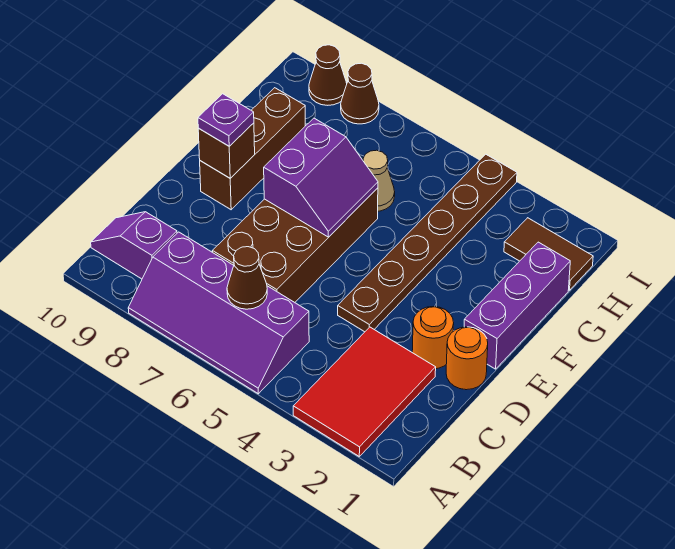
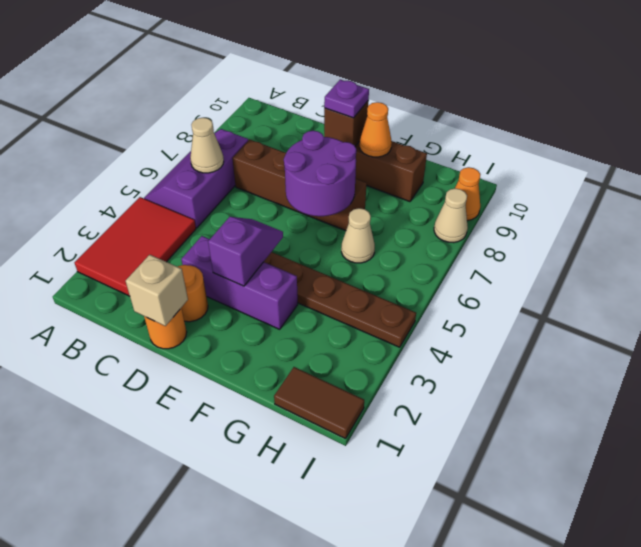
red 2x3 tile [293,327,436,456] -> red 2x3 tile turned to [74,197,196,296]
purple 2x4 slope [128,232,309,394] -> purple 2x3 slope [144,129,248,228]
brown 1x1 cone [227,247,267,309] -> tan 1x1 cone [190,118,224,173]
purple 1x2 slope [91,212,177,279] -> purple 1x2 slope moved to [208,217,283,286]
brown 2x4 brick [213,188,378,302] -> brown 1x4 brick [232,139,367,231]
none -> tan 1x1 brick [126,255,188,326]
purple 1x3 brick [464,242,570,369] -> purple 1x3 brick moved to [181,236,298,329]
purple 2x2 slope [264,118,378,237] -> purple 2x2 round brick [284,131,356,216]
none -> orange 1x1 cone [360,102,392,157]
brown 1x2 tile [504,218,593,290] -> brown 1x2 tile turned to [274,367,364,439]
brown 1x1 cone [341,63,379,124] -> tan 1x1 cone [434,188,468,243]
brown 1x1 cone [309,45,347,105] -> orange 1x1 cone [455,167,480,221]

